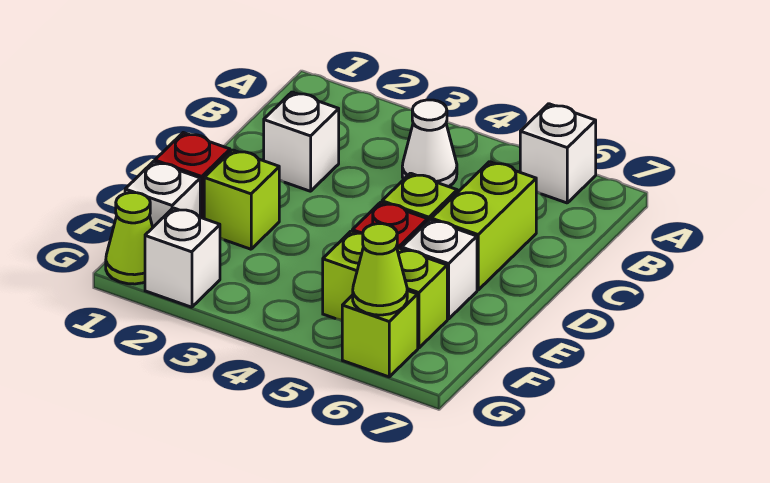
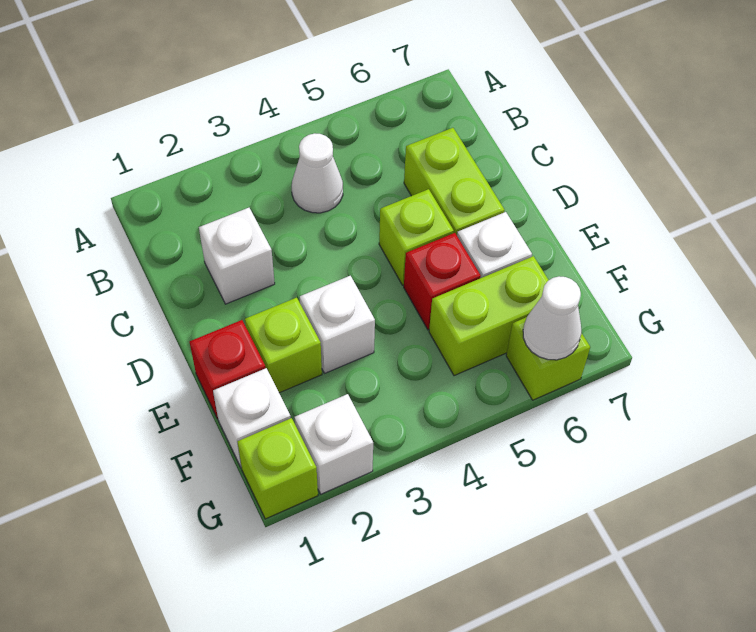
white 1x1 brick [520,104,596,203] -> white 1x1 brick moved to [300,276,375,373]
lime 1x1 cone [106,193,153,284] -> lime 1x1 brick [237,418,318,519]
lime 1x1 cone [353,224,407,315] -> white 1x1 cone [523,276,582,360]

